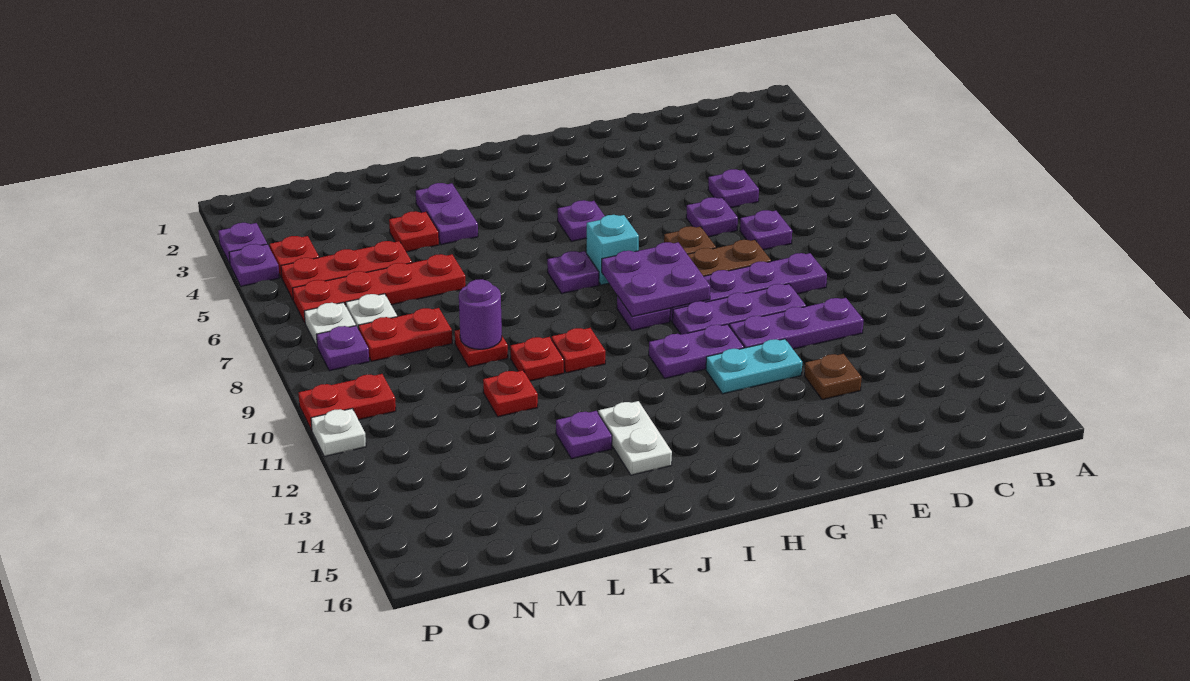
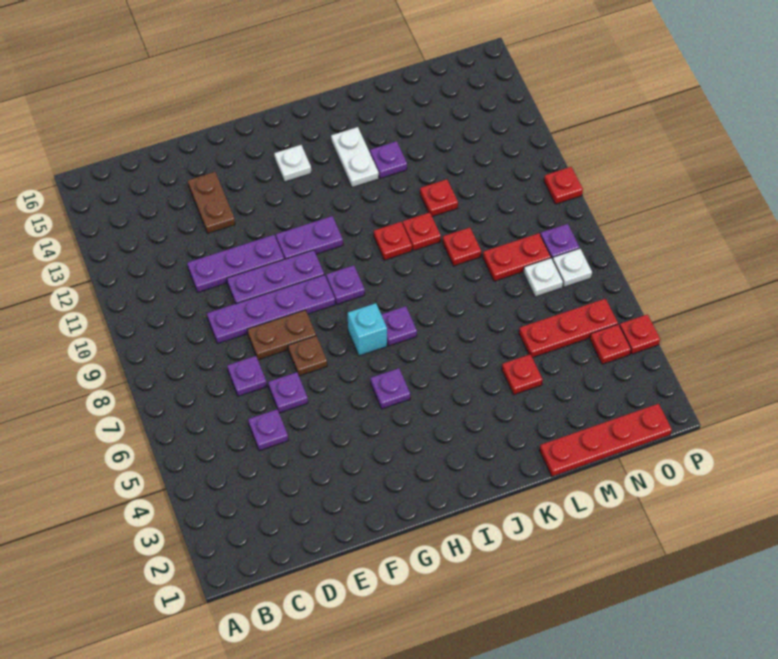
brown 1x1 plate [805,354,862,400] -> brown 1x2 plate [188,172,235,233]
cyan 1x2 plate [706,339,802,394] -> none
purple 2x2 plate [602,242,710,317] -> none
purple 1x2 plate [416,183,478,245] -> none
red 1x4 plate [293,254,466,323] -> red 1x4 plate moved to [540,404,672,477]
purple 1x1 round brick [459,279,502,349] -> none
red 1x2 plate [299,374,396,430] -> red 1x1 plate [544,167,583,204]
purple 1x1 plate [219,222,267,263] -> none
purple 1x1 plate [229,244,279,286] -> red 1x1 plate [620,314,660,354]
white 1x1 plate [311,409,366,456] -> white 1x1 plate moved to [274,145,311,182]

